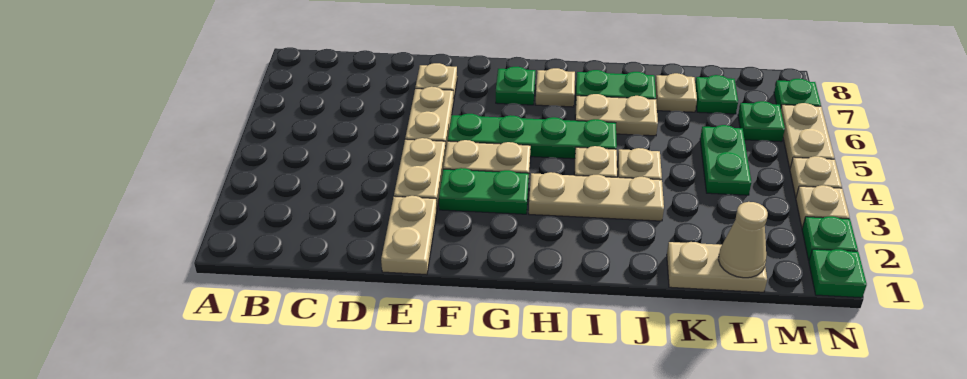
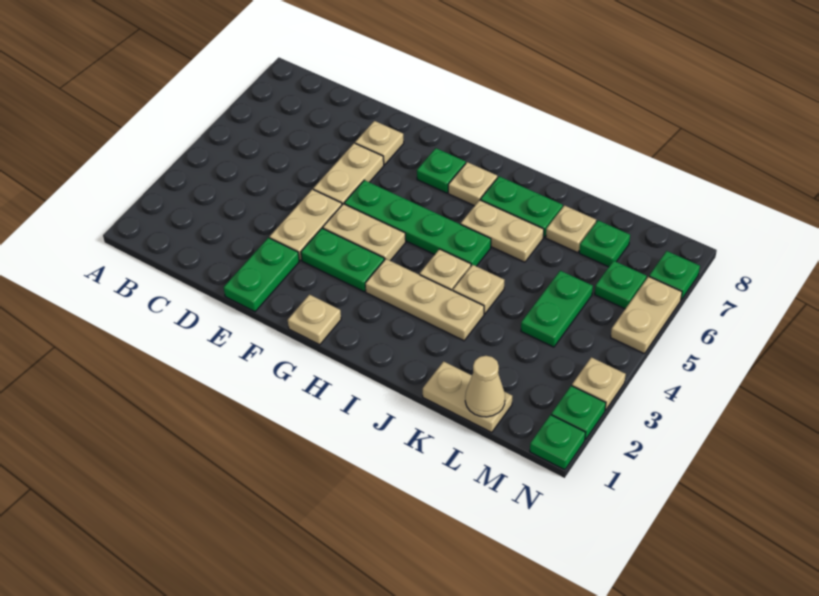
tan 1x2 plate [381,196,437,275] -> green 1x2 plate [223,238,299,312]
tan 1x1 plate [790,156,842,197] -> tan 1x1 plate moved to [288,295,341,345]

